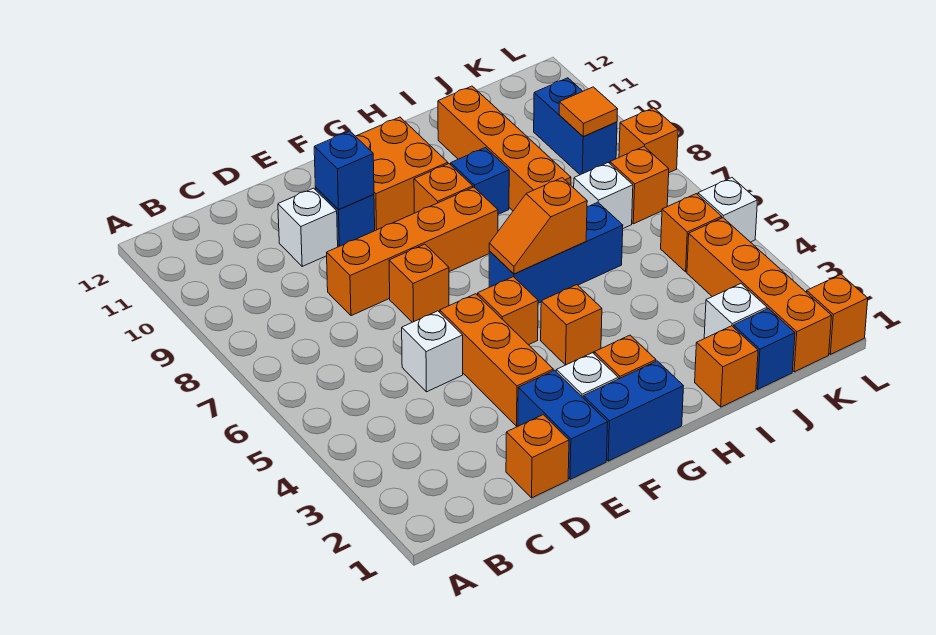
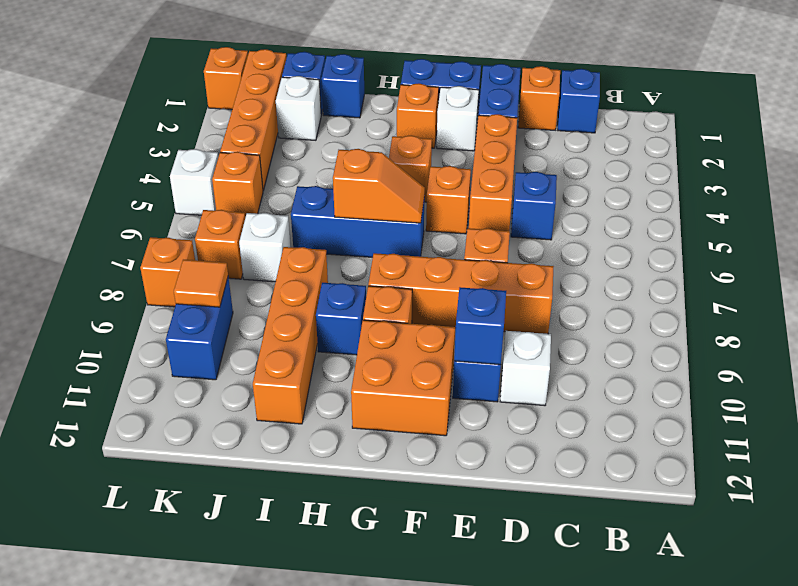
none -> blue 1x1 brick [558,69,600,133]
white 1x1 brick [402,311,463,392] -> blue 1x1 brick [511,172,557,240]
orange 1x1 brick [695,326,758,407] -> blue 1x1 brick [322,54,364,118]

